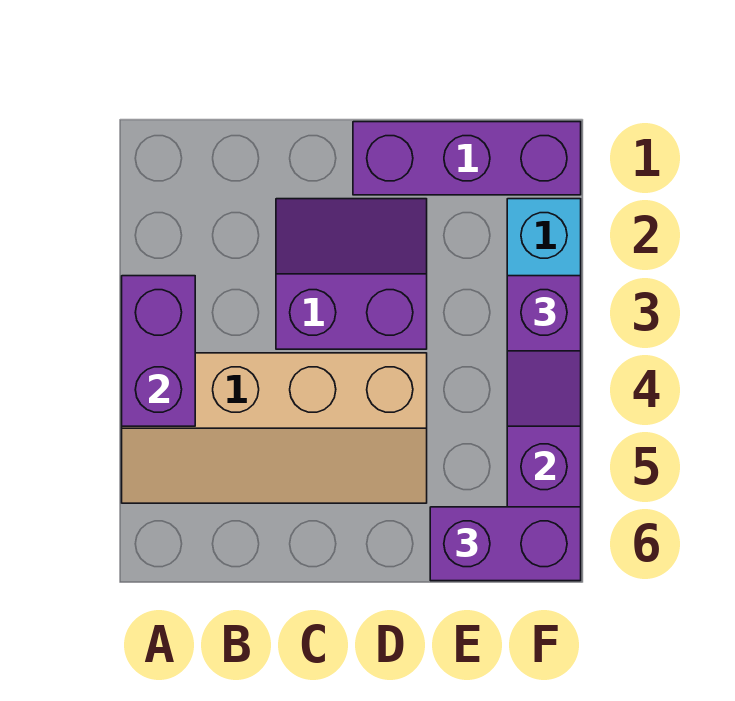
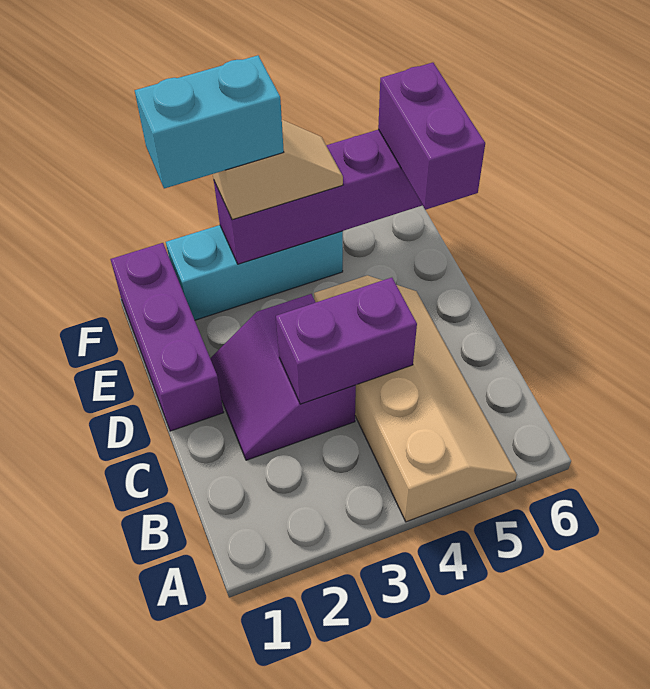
purple 1x2 brick [122,276,195,426] -> purple 1x2 brick moved to [276,278,417,404]
none -> cyan 1x2 brick [135,55,284,188]
purple 1x2 slope [507,276,581,426] -> tan 1x2 slope [213,120,343,220]

